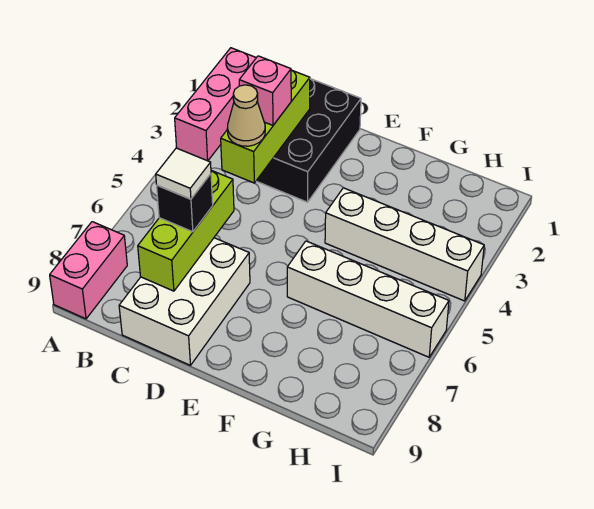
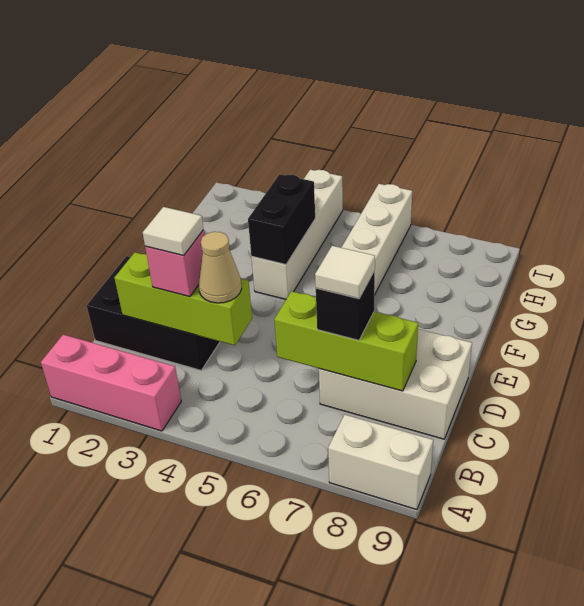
pink 1x2 brick [50,222,127,319] -> white 1x2 brick [328,415,433,510]
none -> white 1x1 tile [143,207,203,256]
none -> black 1x2 brick [248,174,315,265]

